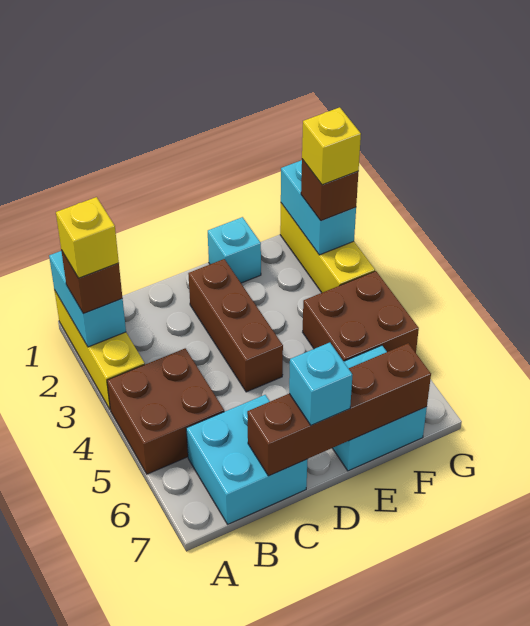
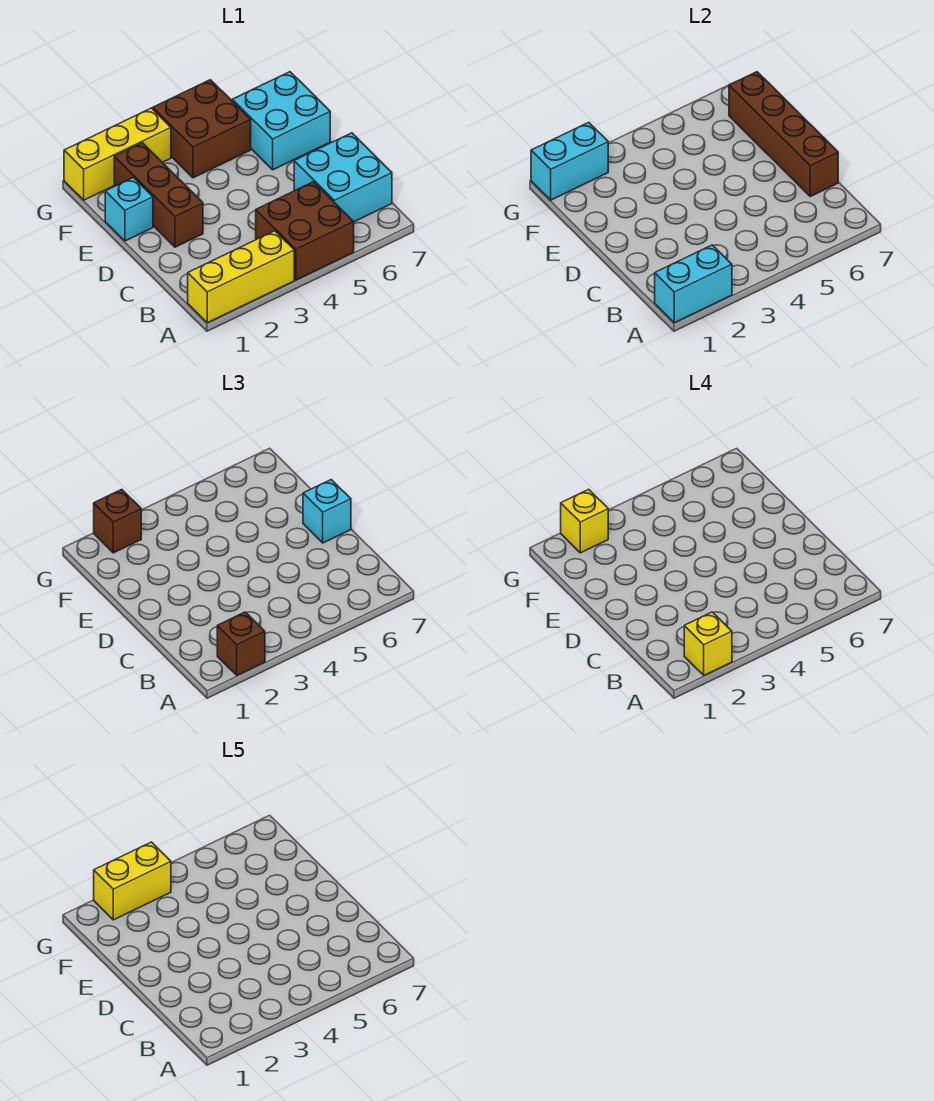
brown 1x3 brick [188,259,283,392] -> brown 1x3 brick turned to [114,143,203,247]
none -> yellow 1x2 brick [94,842,171,920]

